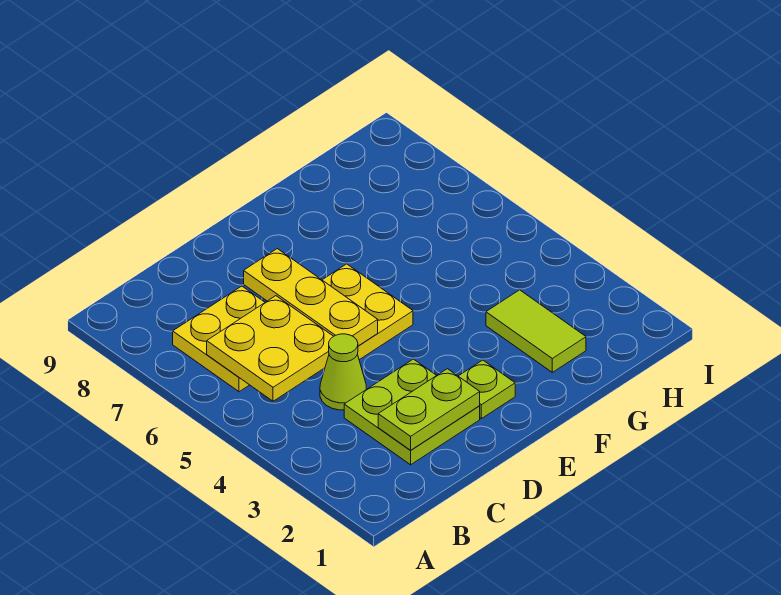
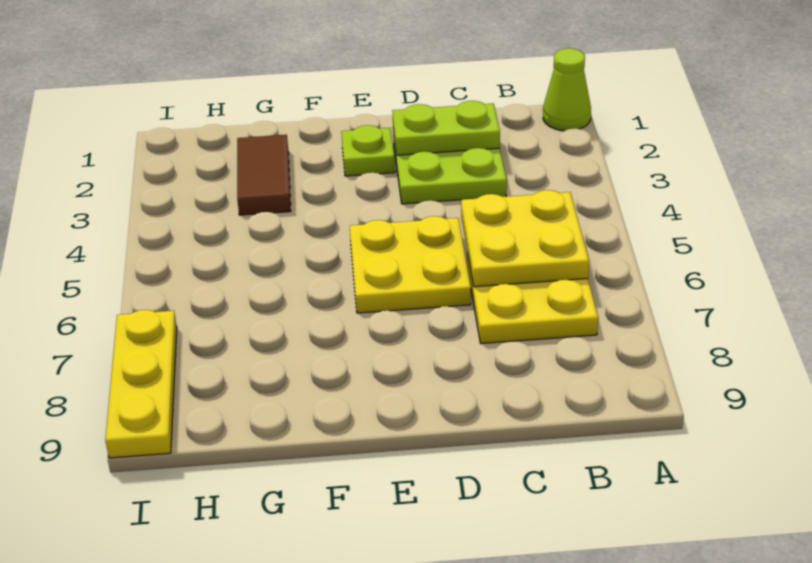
lime 1x1 cone [320,334,366,410] -> lime 1x1 cone moved to [543,48,591,131]
yellow 1x3 plate [244,249,378,346] -> yellow 1x3 plate moved to [105,310,177,458]
lime 1x2 tile [486,290,586,372] -> brown 1x2 tile [237,135,291,215]

